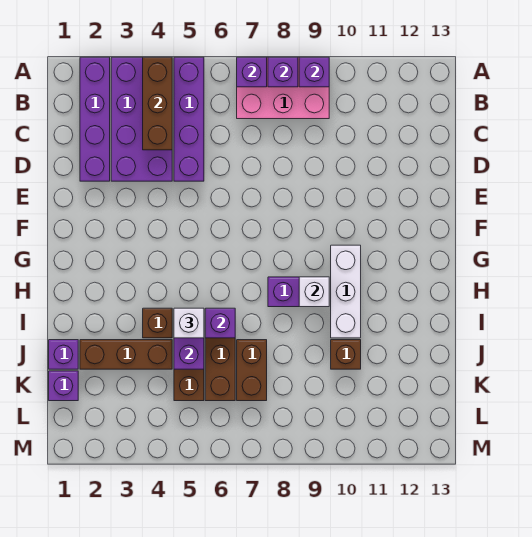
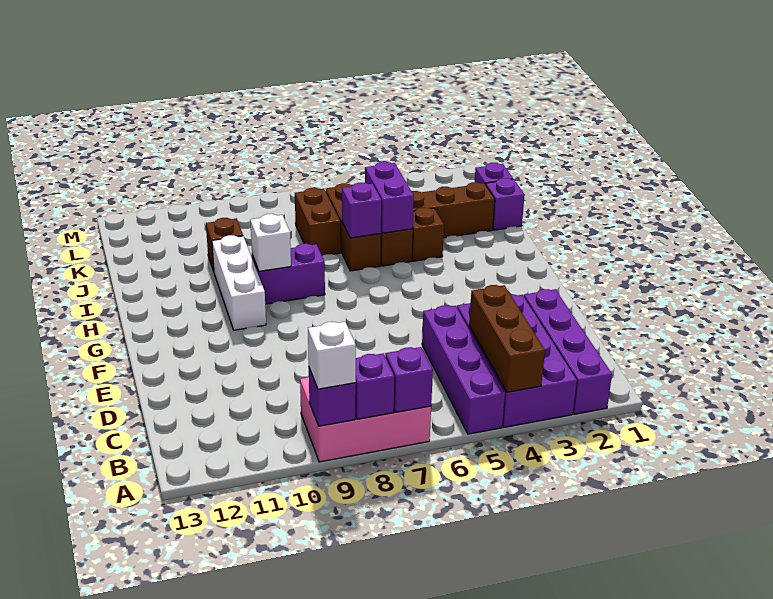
white 1x1 brick [174,308,204,338] -> white 1x1 brick moved to [308,322,356,389]

